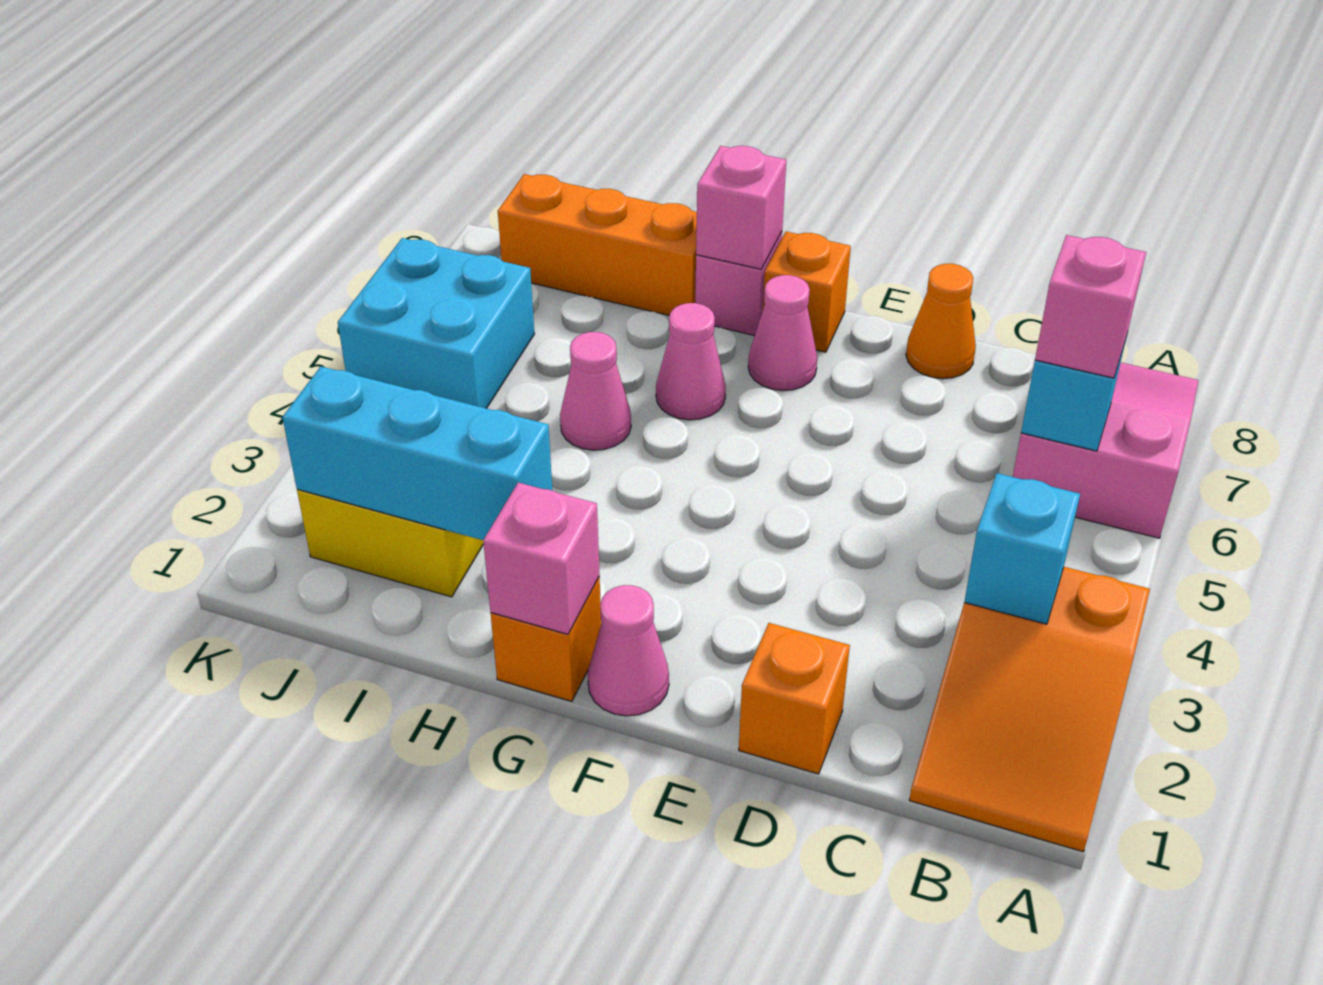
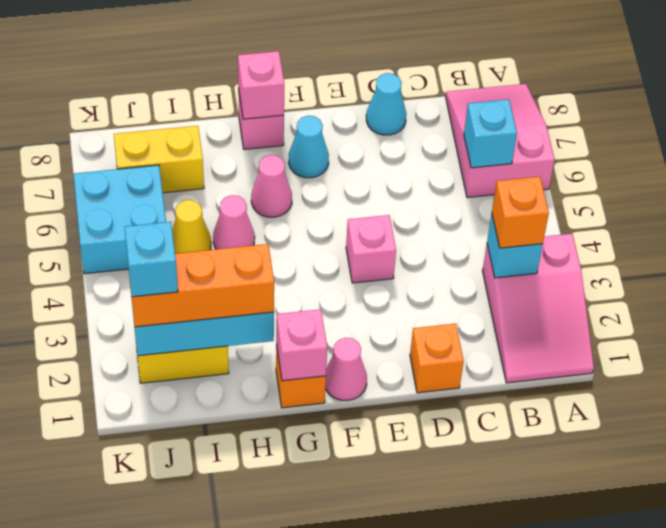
orange 2x3 slope [909,567,1150,852] -> pink 2x3 slope [483,234,594,383]
pink 1x1 brick [1035,235,1146,378] -> pink 1x1 brick moved to [346,215,396,283]
orange 1x1 cone [906,264,976,379] -> cyan 1x1 cone [366,73,406,135]
pink 1x1 cone [748,275,817,391] -> cyan 1x1 cone [289,116,329,178]
orange 1x1 brick [763,232,851,352] -> orange 1x1 brick moved to [492,177,549,248]
orange 1x3 brick [498,174,697,316] -> orange 1x3 brick moved to [129,244,274,327]
none -> yellow 1x1 cone [172,200,211,254]
none -> yellow 1x2 brick [114,126,204,193]
none -> cyan 1x1 brick [125,222,178,297]

